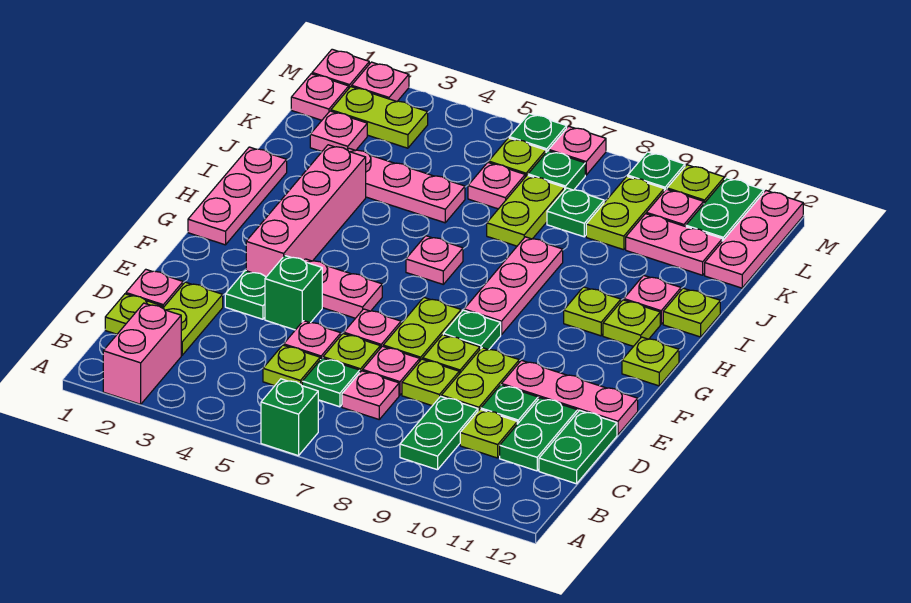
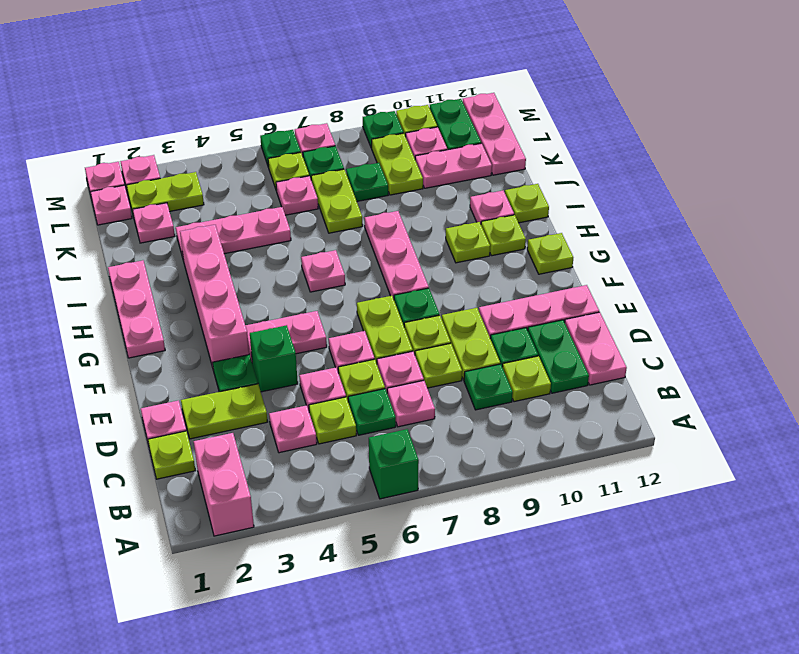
green 1x2 plate [400,396,478,470] -> green 1x1 plate [464,364,513,410]
lime 1x2 plate [163,282,223,355] -> lime 1x2 plate turned to [181,384,268,439]
none -> pink 1x1 plate [269,405,317,453]
green 1x2 plate [539,410,617,484] -> pink 1x2 plate [565,312,627,385]

